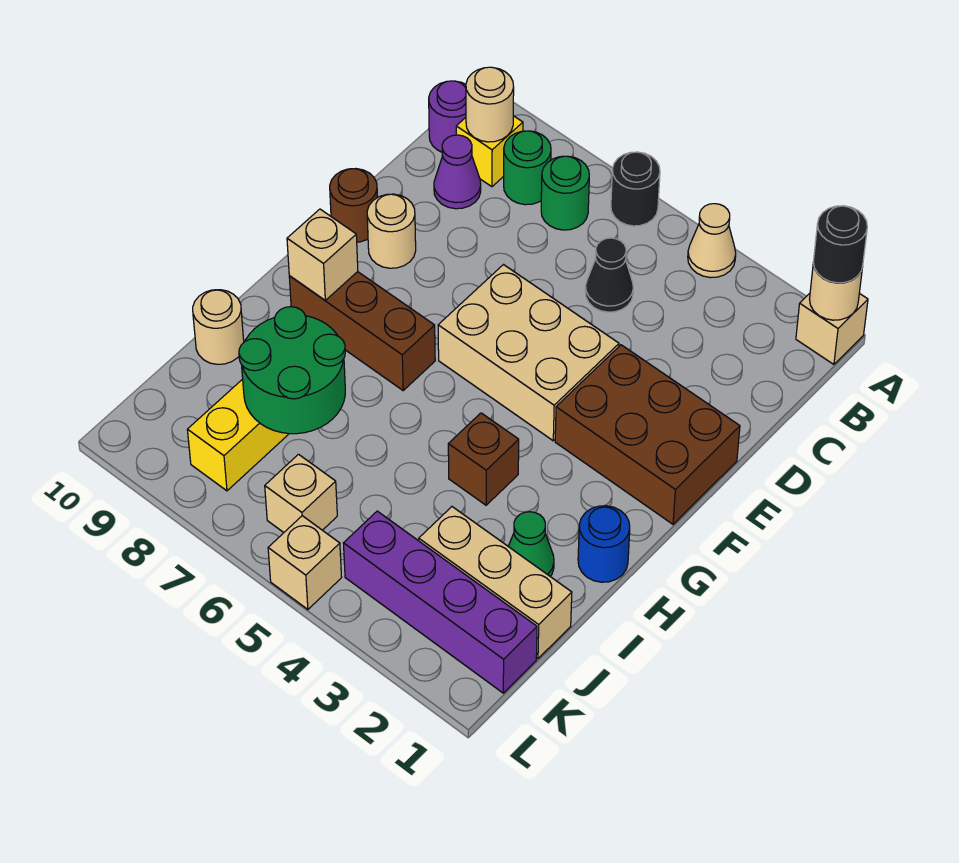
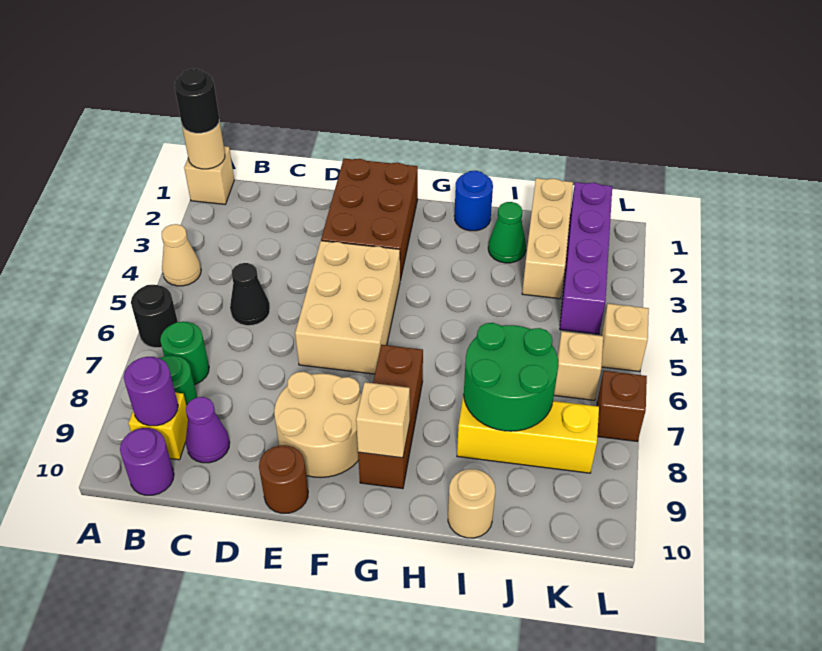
tan 1x1 round brick [466,67,514,142] -> purple 1x1 round brick [124,357,178,426]
tan 1x1 round brick [367,194,416,268] -> tan 2x2 round brick [274,372,361,478]
brown 1x1 brick [448,413,519,505] -> brown 1x1 brick moved to [597,371,647,441]

